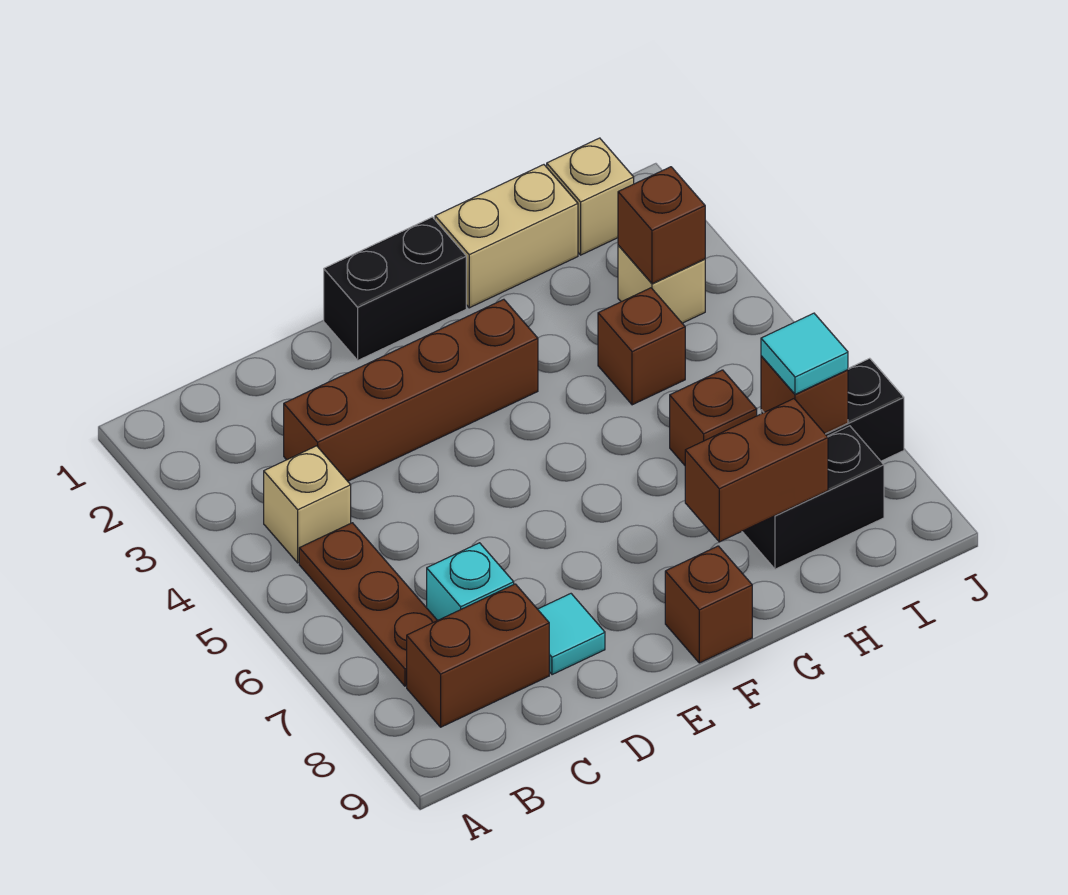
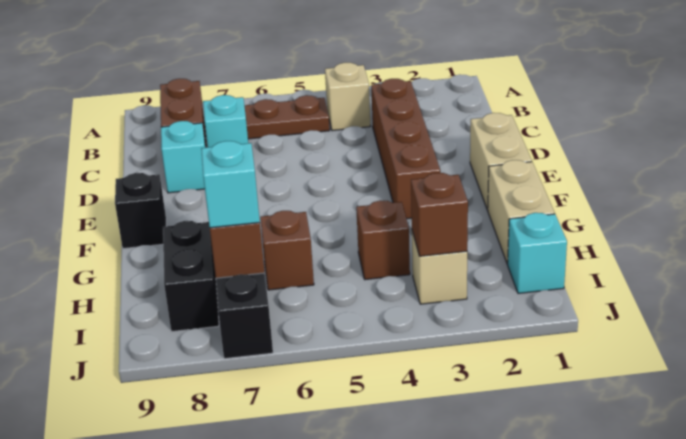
cyan 1x1 tile [538,594,605,675] -> cyan 1x1 brick [161,121,205,193]
black 1x2 brick [324,217,466,360] -> tan 1x2 brick [470,113,532,210]
brown 1x1 brick [665,546,752,663] -> black 1x1 brick [115,173,166,249]
brown 1x2 brick [685,399,828,542] -> none
tan 1x1 brick [547,138,634,255] -> cyan 1x1 brick [508,213,567,293]
cyan 1x1 tile [761,313,848,394] -> cyan 1x1 brick [201,141,260,228]

